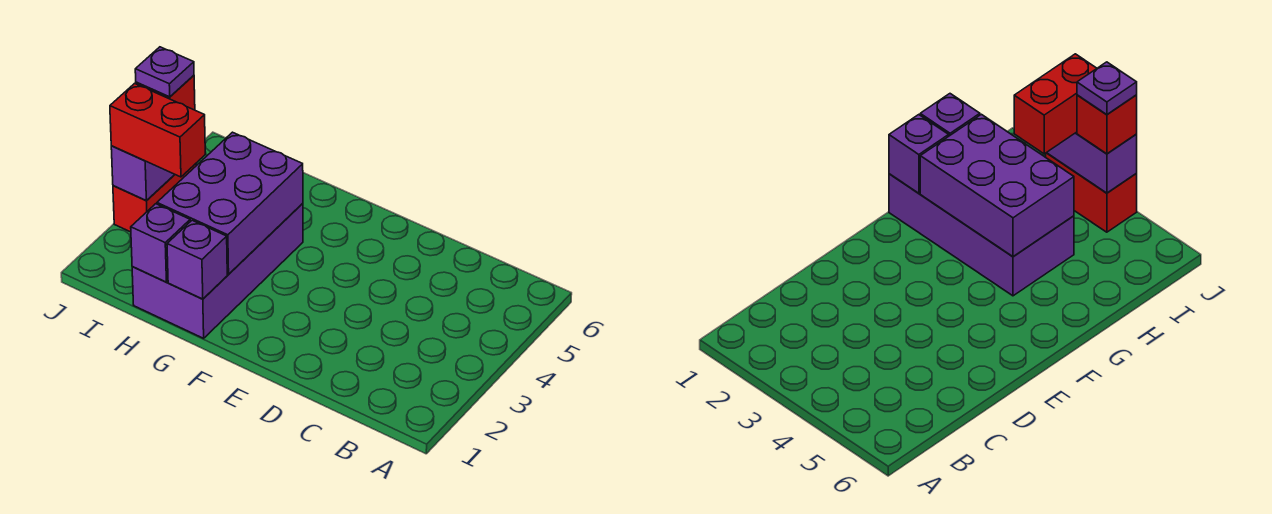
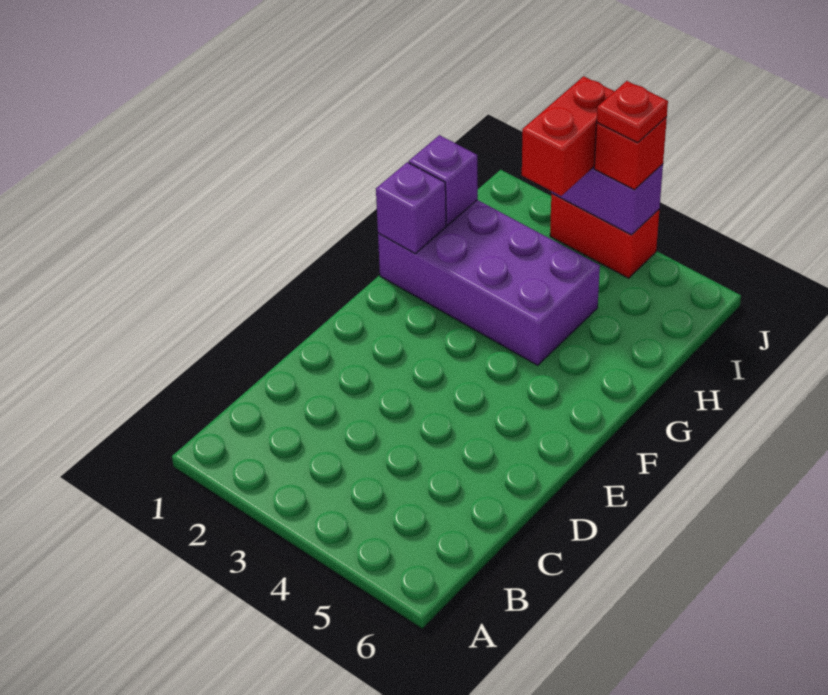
purple 2x3 brick [157,132,303,274] -> none
purple 1x1 plate [135,47,194,97] -> red 1x1 plate [597,81,668,143]

